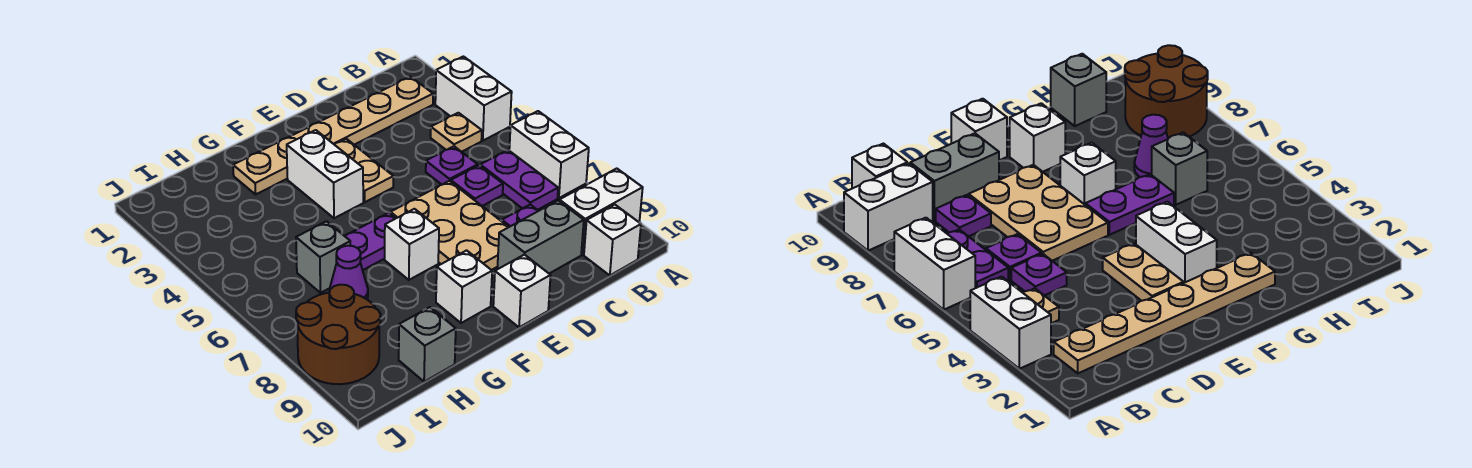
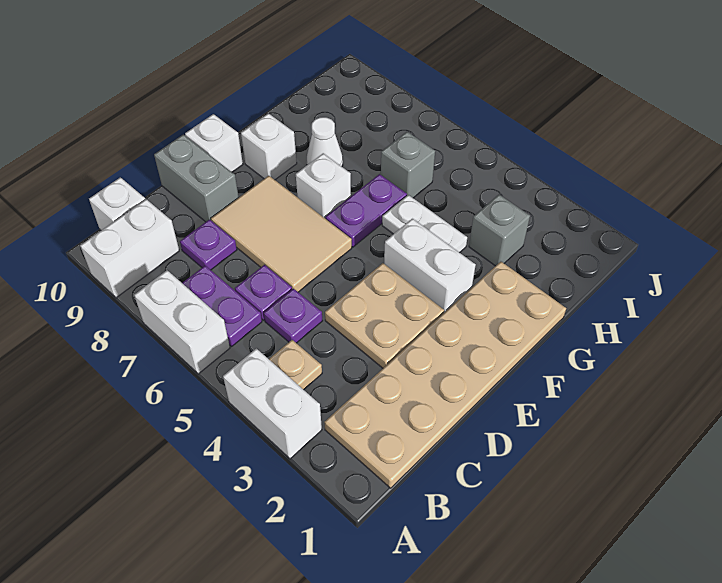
tan 1x6 plate [233,77,433,194] -> tan 2x6 plate [324,262,566,488]
grey 1x2 brick [498,201,584,273] -> grey 1x2 brick turned to [154,135,239,222]
tan 2x3 plate [390,181,508,270] -> tan 2x3 tile [211,176,352,292]
tan 1x2 plate [334,139,393,202] -> tan 2x2 plate [325,263,444,368]
none -> white 1x2 plate [382,195,467,253]
none -> white 1x1 cone [307,117,343,167]
purple 1x1 cone [329,246,368,299] -> none
grey 1x1 brick [399,307,456,382] -> grey 1x1 brick moved to [469,195,530,266]
brown 2x2 round brick [296,285,381,384] -> none

